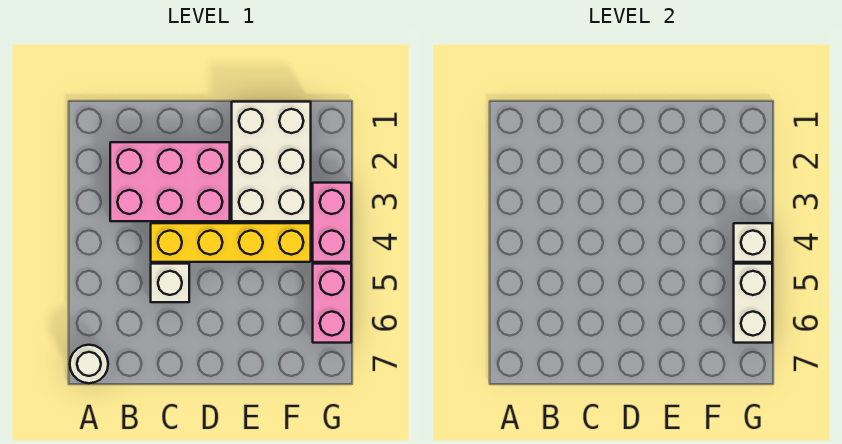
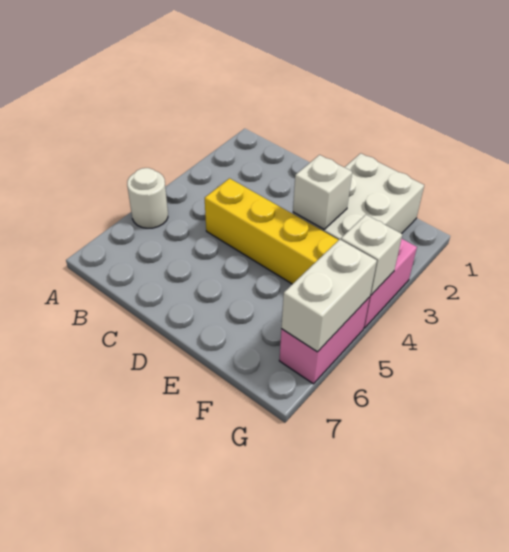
white 1x1 round brick [70,345,108,383] -> white 1x1 round brick moved to [127,168,168,228]
pink 2x3 brick [110,142,230,221] -> none
white 1x1 brick [151,264,189,302] -> white 1x1 brick moved to [293,155,352,229]

